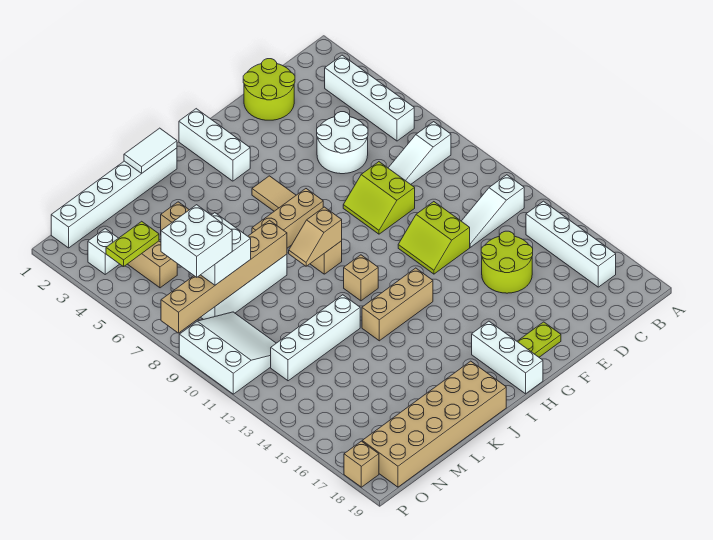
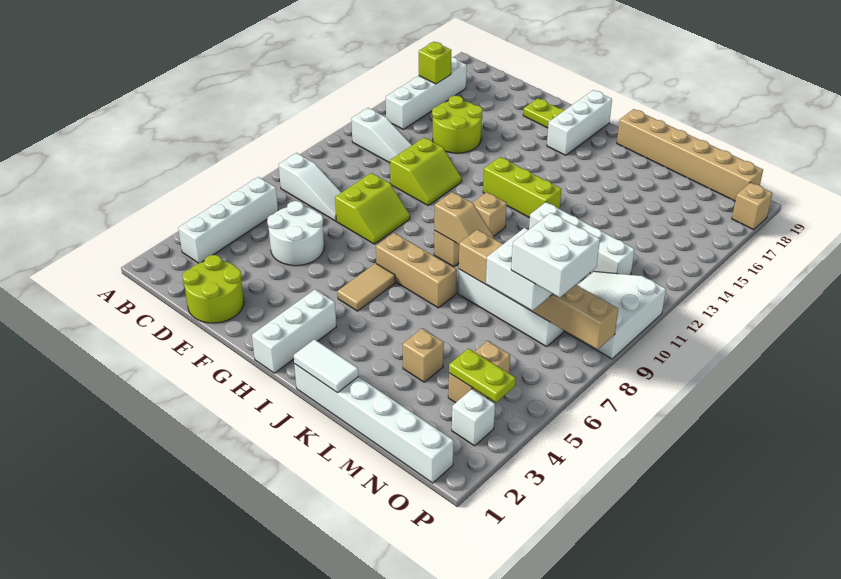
none -> lime 1x1 brick [419,42,452,84]
tan 1x3 brick [362,268,433,341] -> lime 1x3 brick [483,157,561,218]
tan 2x6 brick [362,361,506,487] -> tan 1x6 brick [617,109,763,201]

